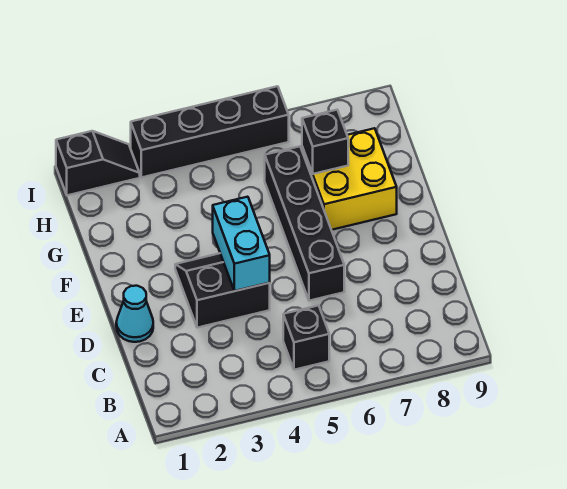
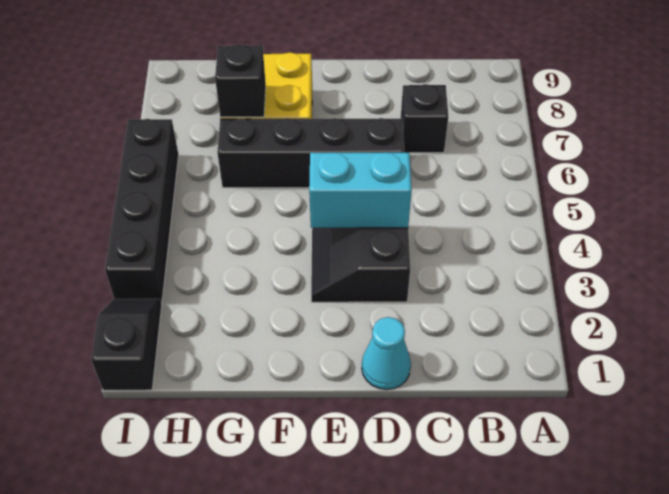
black 1x1 brick [283,305,329,370] -> black 1x1 brick moved to [401,84,448,153]

